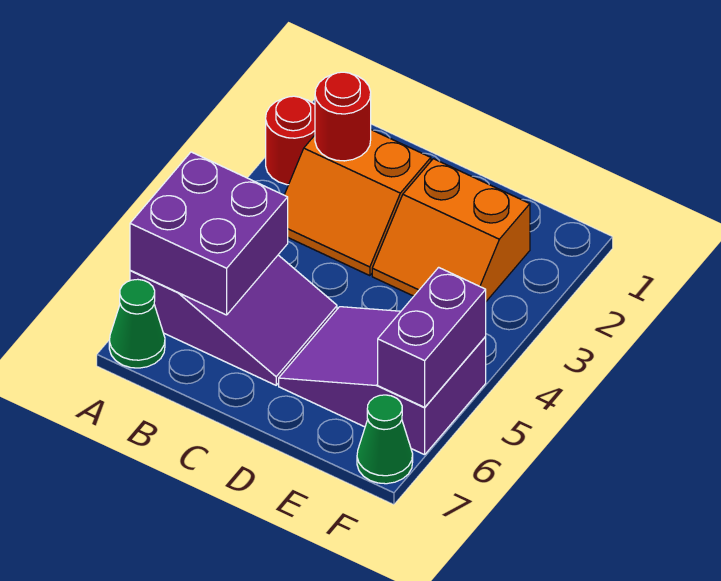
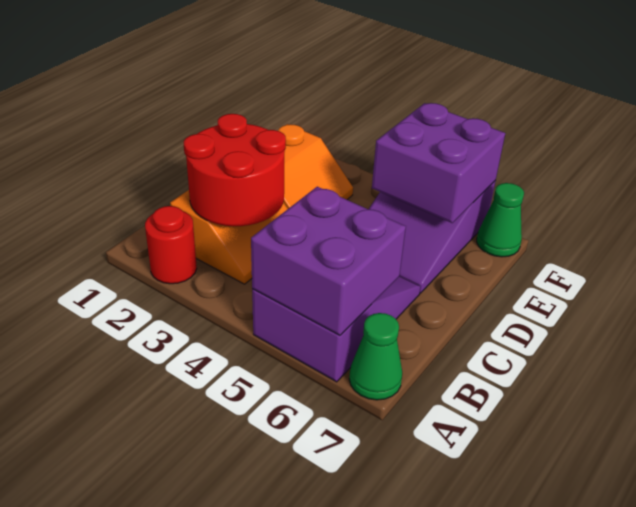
red 1x1 round brick [315,72,371,161] -> red 2x2 round brick [184,114,286,226]
purple 1x2 brick [378,267,486,407] -> purple 2x2 brick [372,103,505,223]

